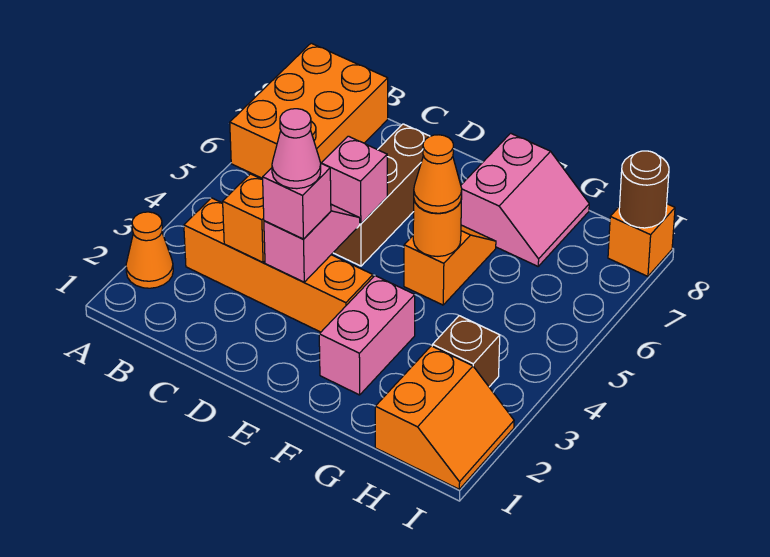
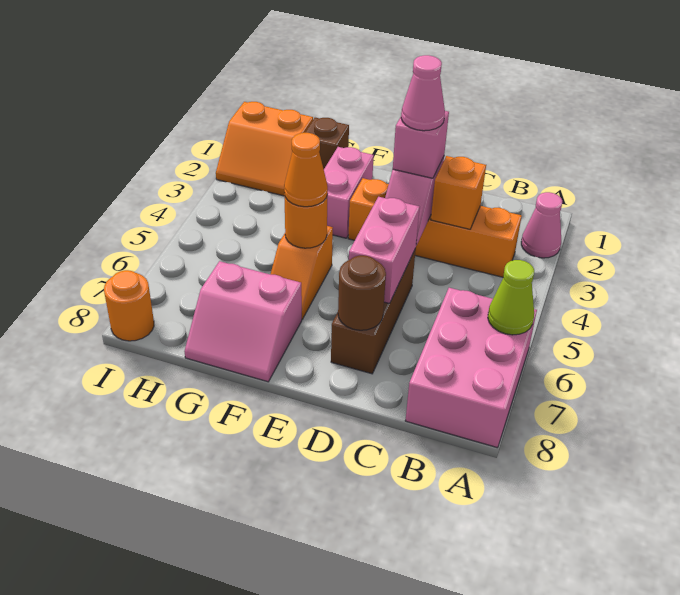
orange 1x1 cone [126,212,173,288] -> pink 1x1 cone [521,192,562,258]
orange 2x3 brick [230,43,388,179] -> pink 2x3 brick [405,288,537,448]
none -> lime 1x1 cone [488,260,534,335]
pink 1x1 brick [322,136,387,224] -> pink 1x2 brick [349,197,420,304]
pink 2x2 slope [461,133,589,266] -> pink 2x2 slope turned to [184,261,302,382]
orange 2x2 slope [375,346,514,489] -> orange 2x2 slope turned to [216,102,313,196]
brown 1x1 brick [433,316,500,387] -> brown 1x1 brick moved to [305,118,349,169]
orange 1x1 brick [608,204,675,276] -> orange 1x1 round brick [104,270,154,341]
brown 1x1 round brick [619,151,669,228] -> brown 1x1 round brick moved to [338,255,386,330]

